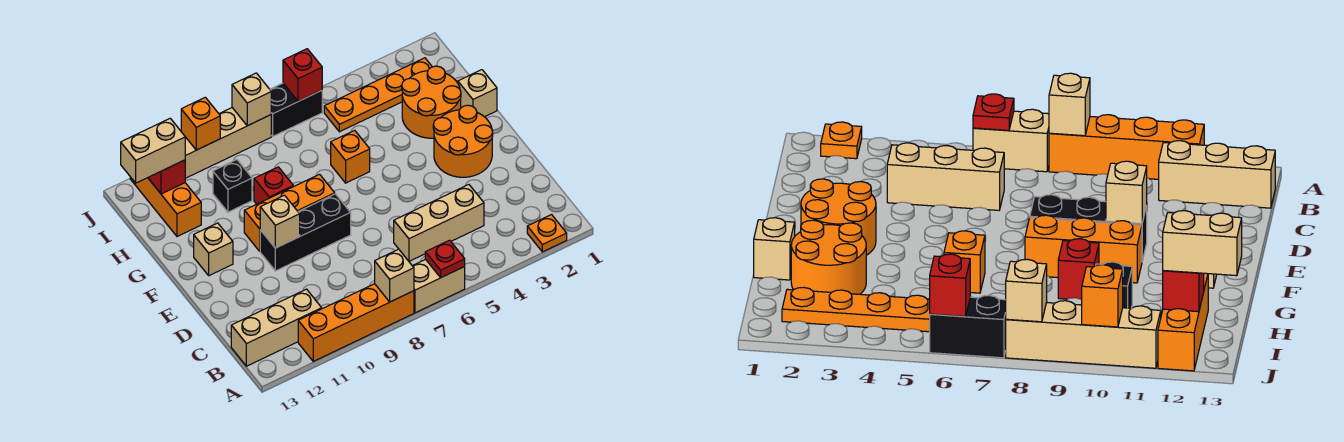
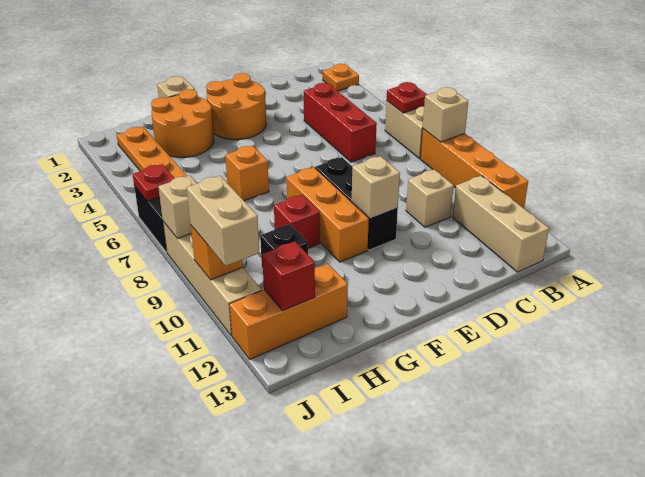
tan 1x3 brick [394,185,484,261] -> red 1x3 brick [304,83,377,162]
tan 1x1 brick [194,223,233,276] -> tan 1x1 brick moved to [406,170,454,227]
tan 1x2 brick [121,118,185,183] -> tan 1x2 brick moved to [187,176,259,266]
red 1x1 brick [283,49,322,101] -> red 1x1 plate [133,164,175,201]

